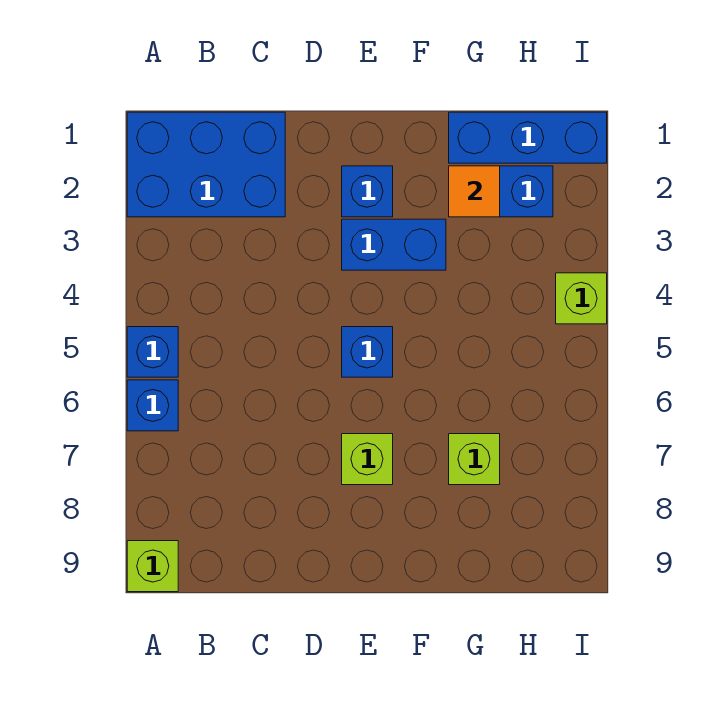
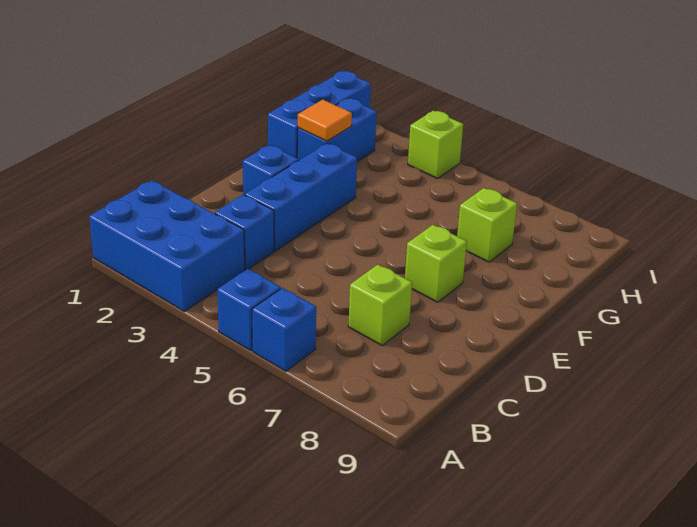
blue 2x3 brick [127,112,285,217] -> blue 2x3 brick turned to [89,180,245,311]
lime 1x1 brick [127,541,178,592] -> lime 1x1 brick moved to [348,265,412,345]
blue 1x2 brick [342,219,446,270] -> blue 1x3 brick [245,143,357,251]
blue 1x1 brick [342,327,393,377] -> blue 1x1 brick moved to [215,195,274,270]

